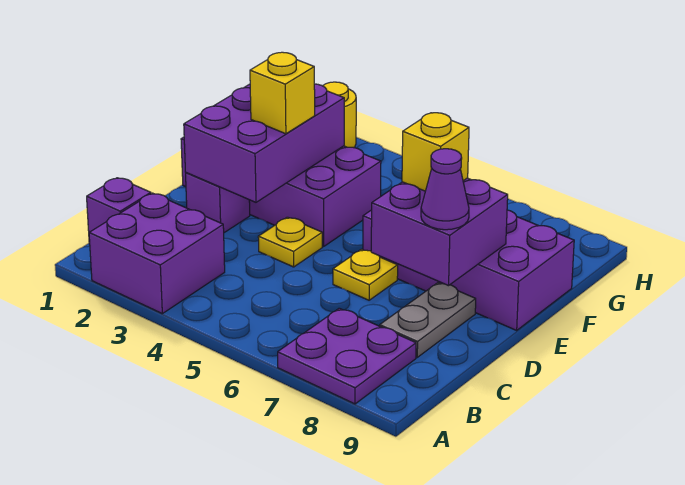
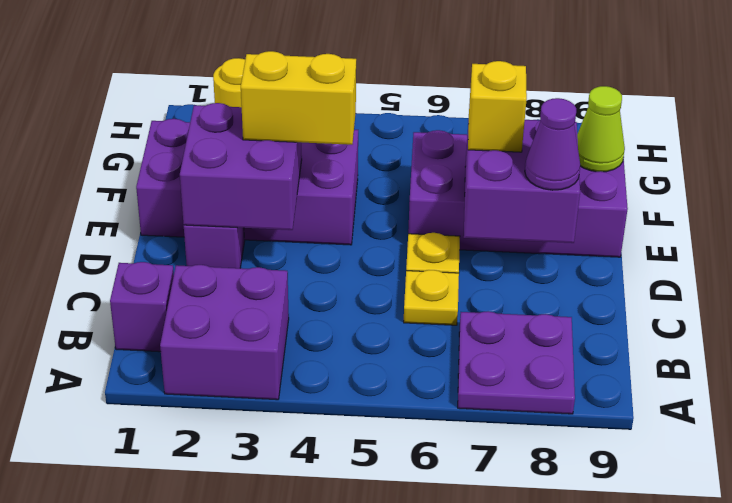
grey 1x2 plate [380,282,476,357] -> none
purple 2x3 brick [184,84,344,202] -> purple 2x2 brick [180,103,302,230]
yellow 1x1 plate [258,217,322,267] -> yellow 1x1 plate moved to [404,270,459,325]
yellow 1x1 brick [250,52,315,134] -> yellow 1x2 brick [241,51,356,145]
none -> lime 1x1 cone [577,86,625,172]

